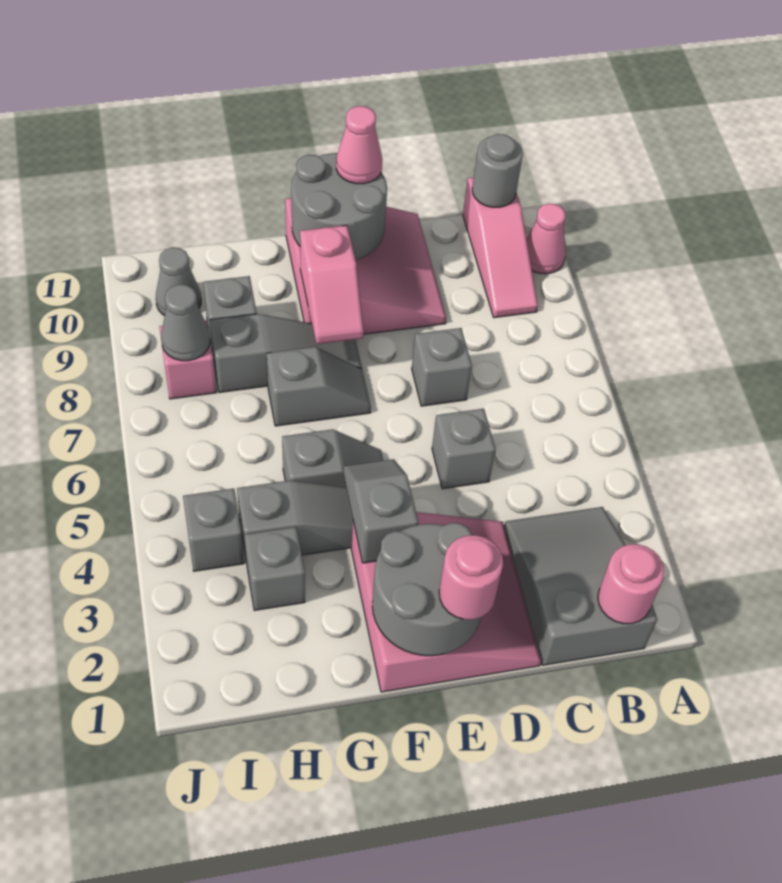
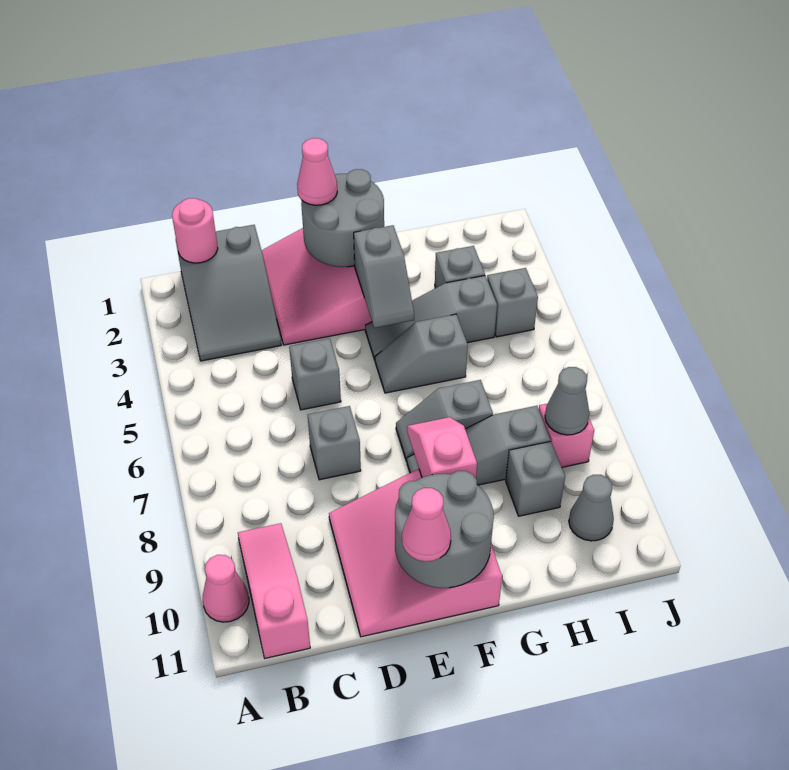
grey 1x1 round brick [472,134,523,207] -> none
pink 1x1 round brick [439,535,503,620] -> pink 1x1 cone [297,138,337,205]

